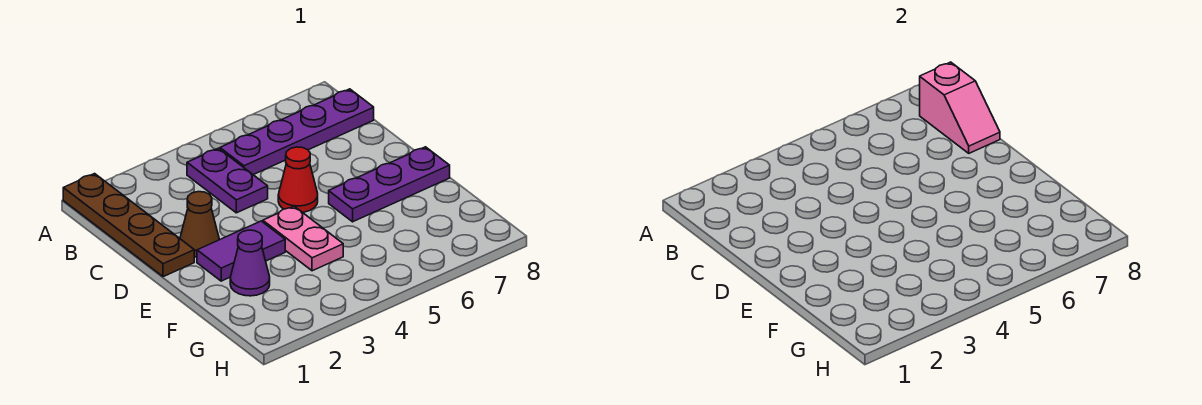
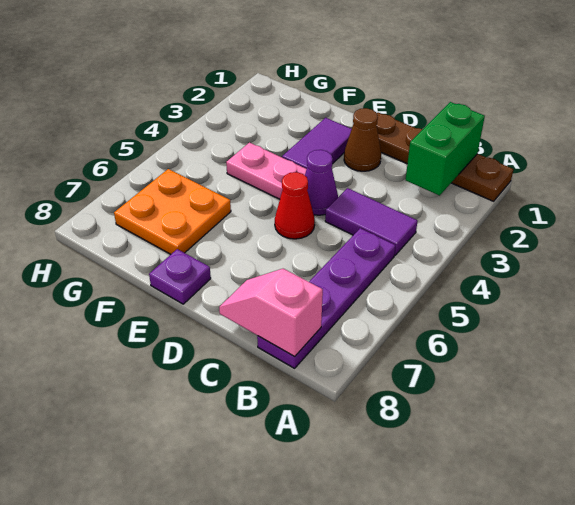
none -> green 1x2 brick [406,102,485,196]
purple 1x2 plate [187,148,268,213] -> purple 1x2 tile [325,188,418,255]
purple 1x3 plate [329,147,450,222] -> purple 1x1 plate [149,249,211,304]
purple 1x1 cone [230,230,270,296] -> purple 1x1 cone moved to [305,150,338,215]
none -> orange 2x2 plate [114,169,231,255]

